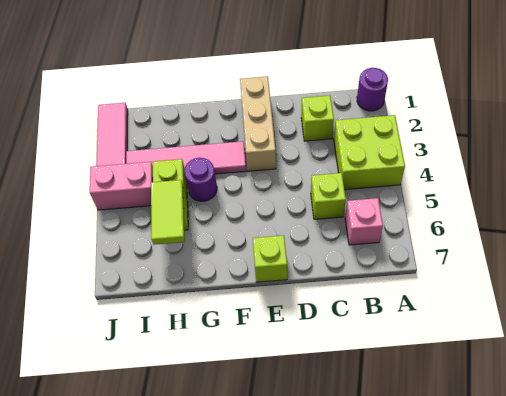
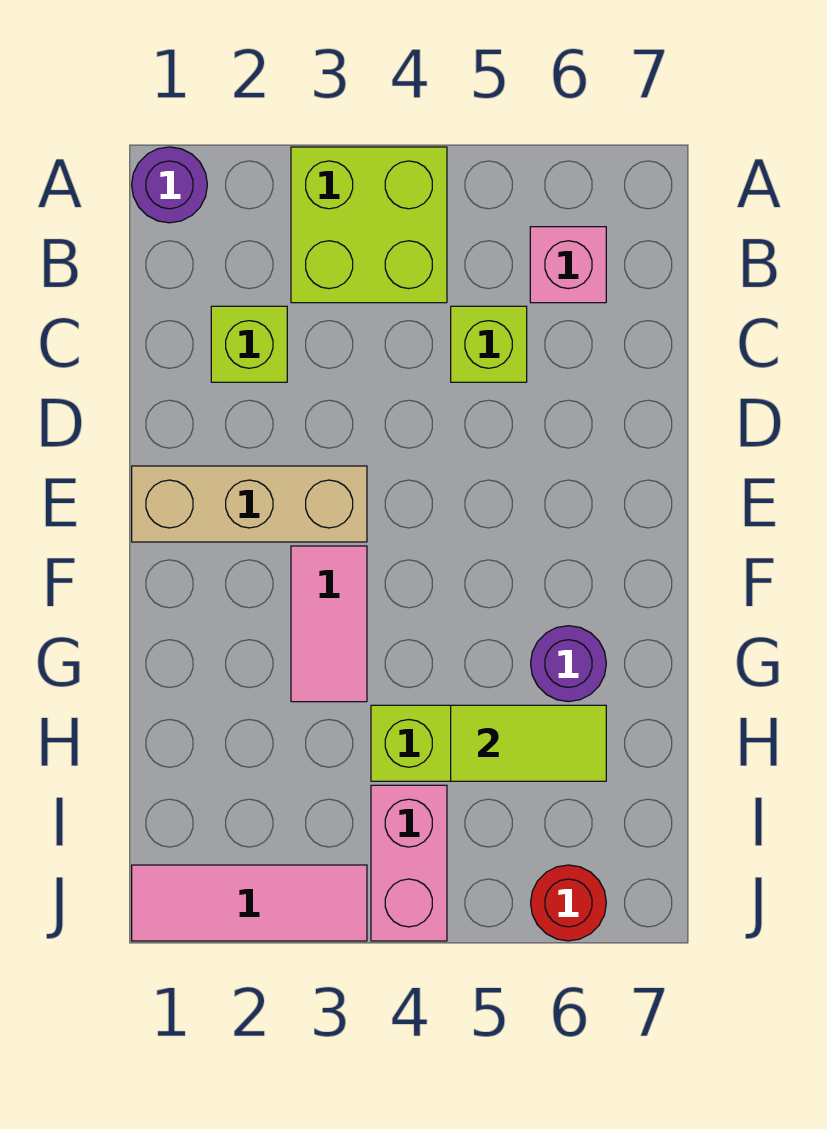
lime 1x1 brick [253,235,287,282] -> none
pink 1x4 tile [126,141,246,174] -> pink 1x2 tile [291,546,367,702]
purple 1x1 round brick [184,158,217,201] -> purple 1x1 round brick moved to [531,626,606,702]
none -> red 1x1 round brick [531,865,606,941]

